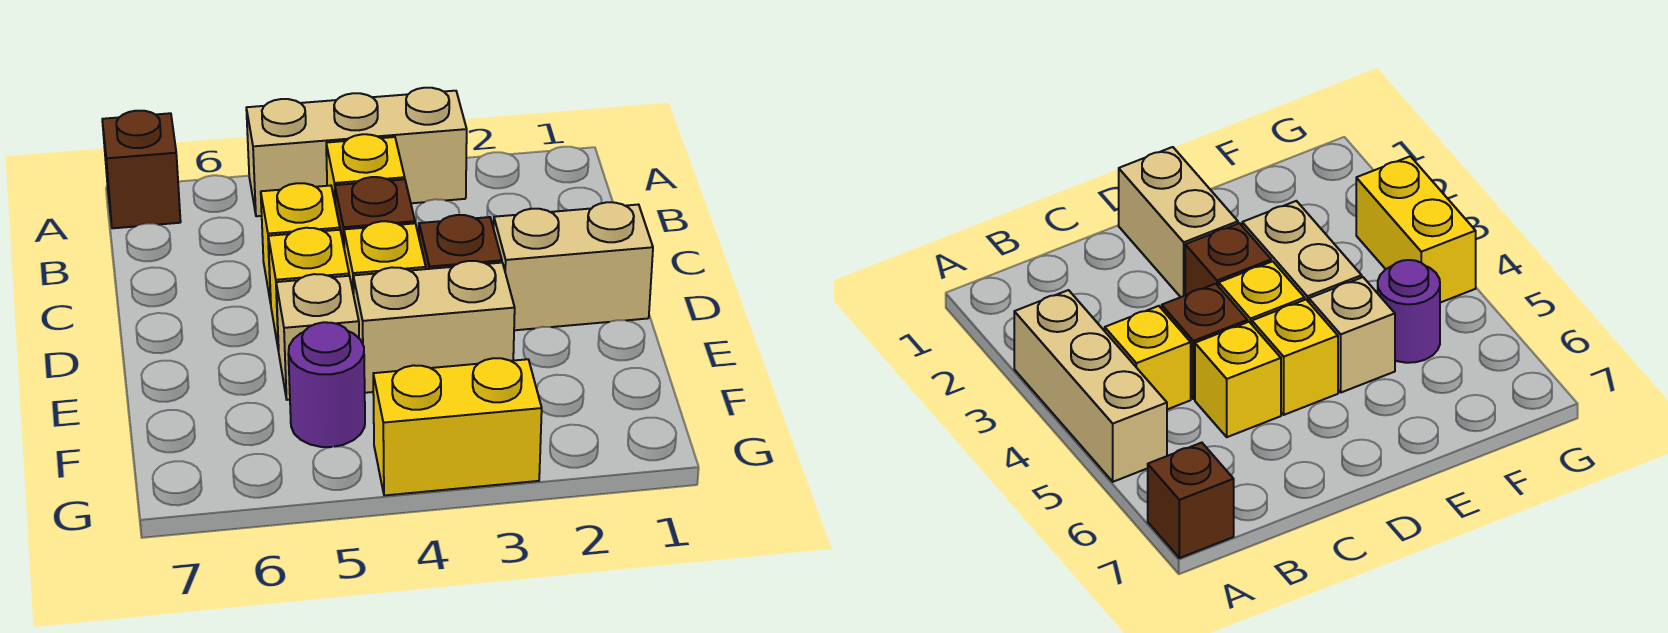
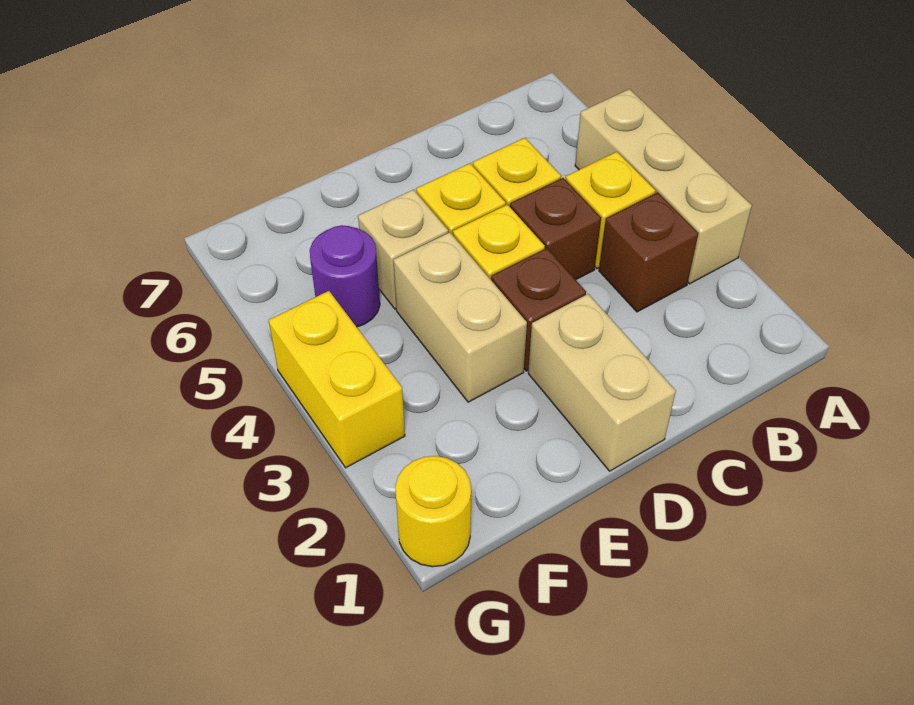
brown 1x1 brick [102,111,181,228] -> brown 1x1 brick moved to [599,192,698,312]
none -> yellow 1x1 round brick [395,456,471,567]

